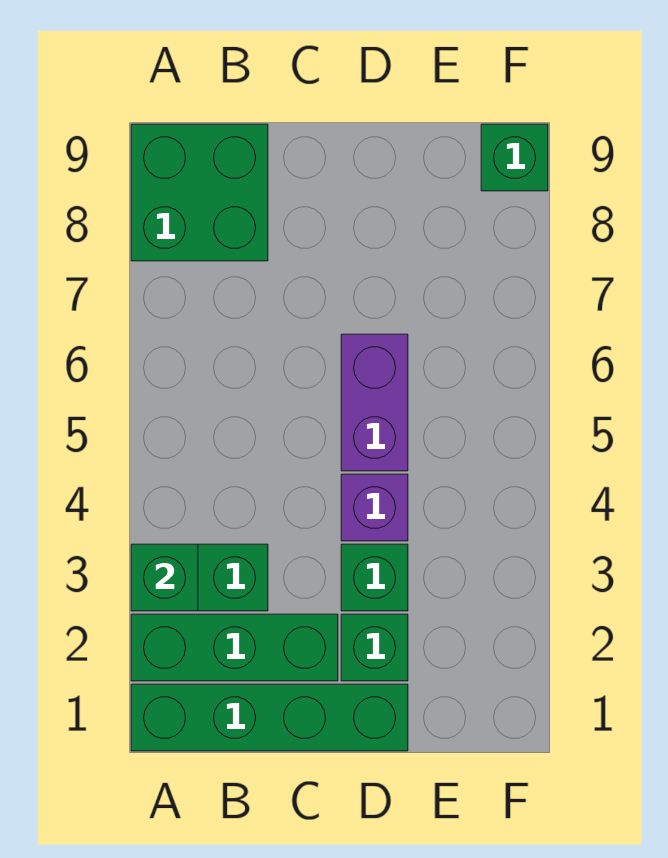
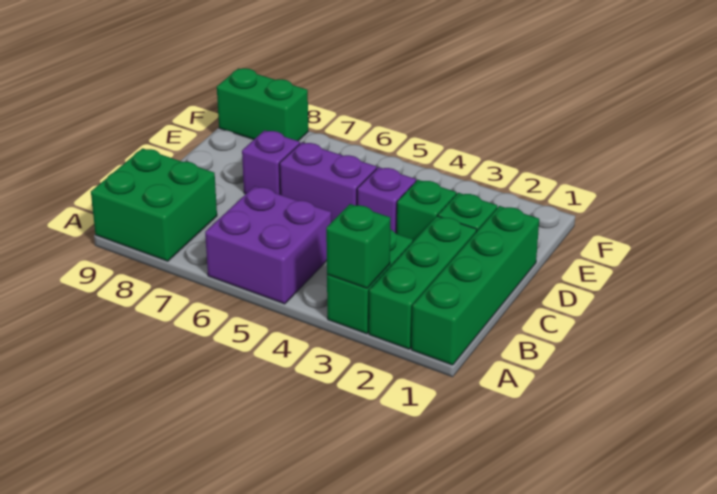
none -> purple 2x2 brick [205,186,331,304]
none -> purple 1x1 brick [242,130,300,195]
green 1x1 brick [481,124,548,191] -> green 1x2 brick [217,68,308,141]

